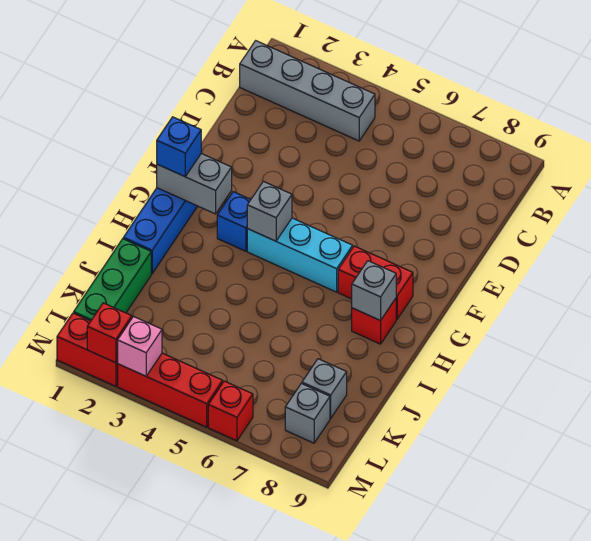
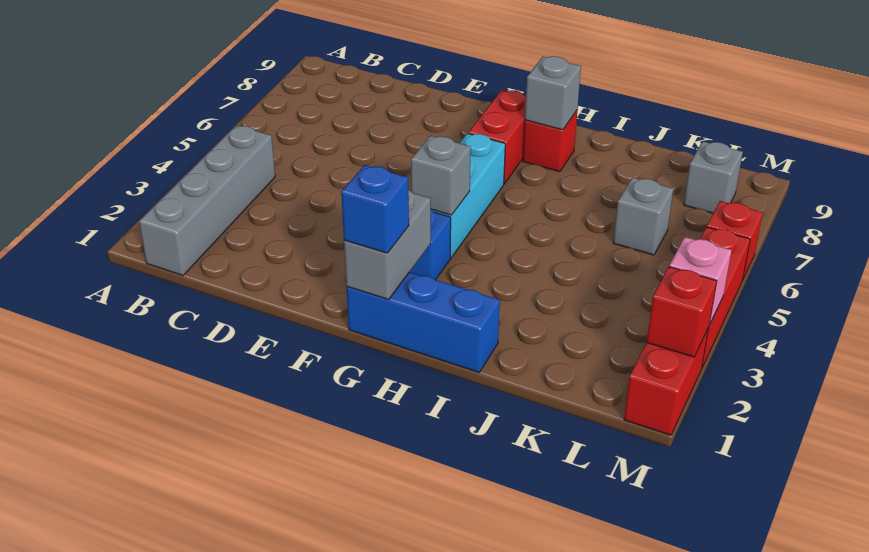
green 1x3 brick [74,239,151,321] -> none
grey 1x1 brick [302,359,347,418] -> grey 1x1 brick moved to [613,177,673,255]

